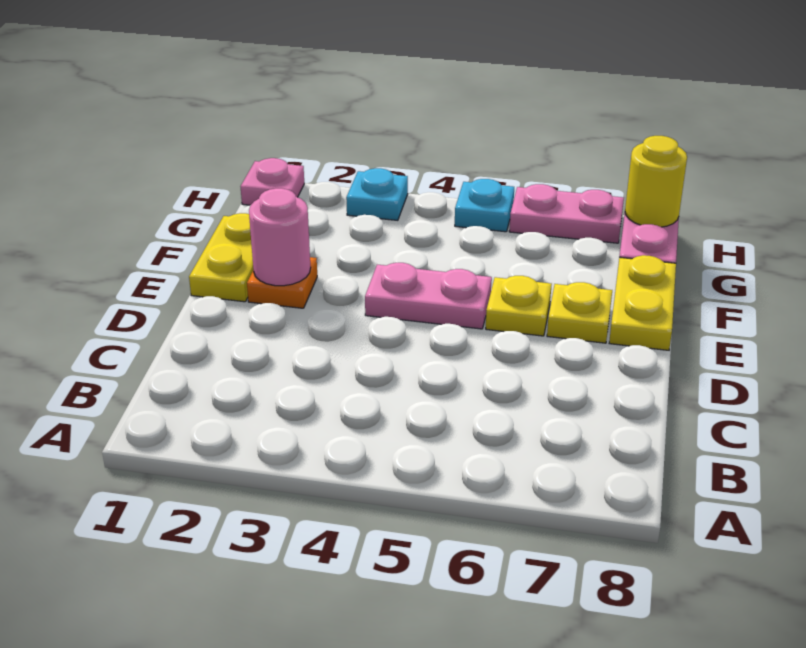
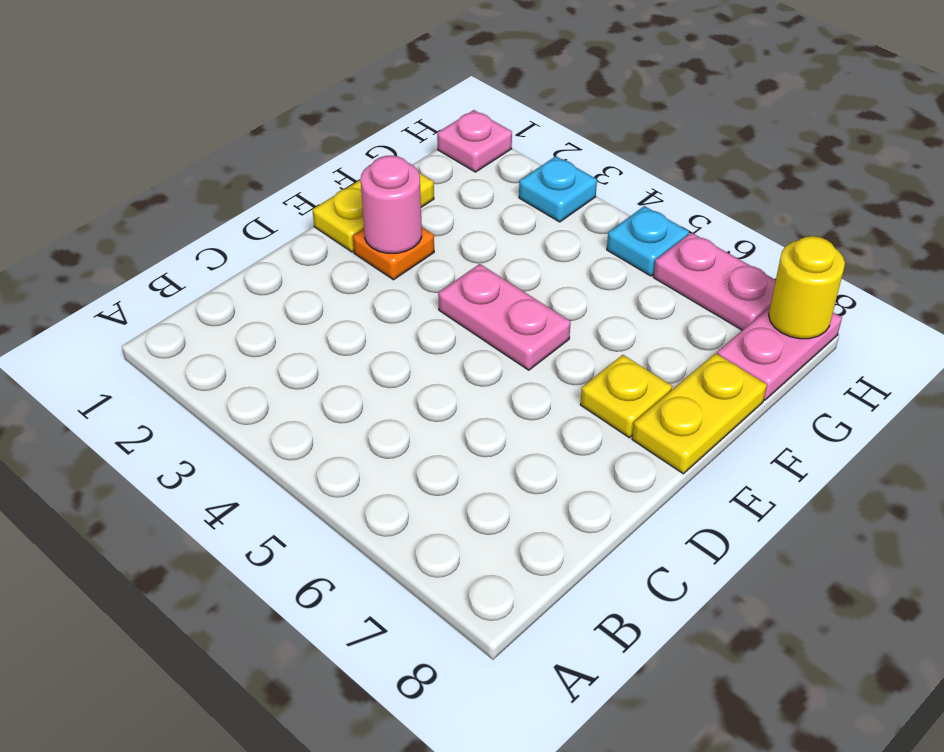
yellow 1x1 plate [486,276,552,336] -> none

